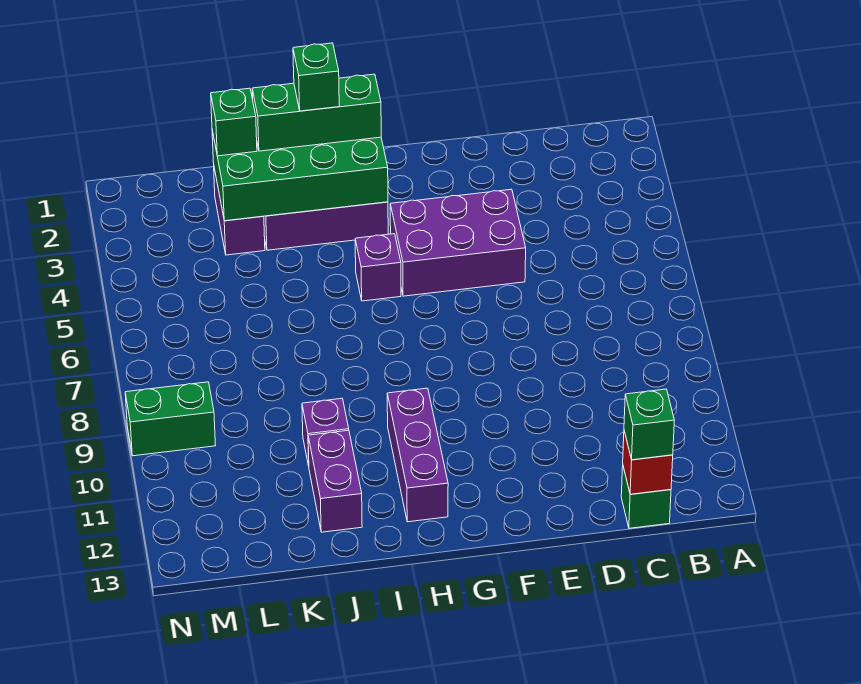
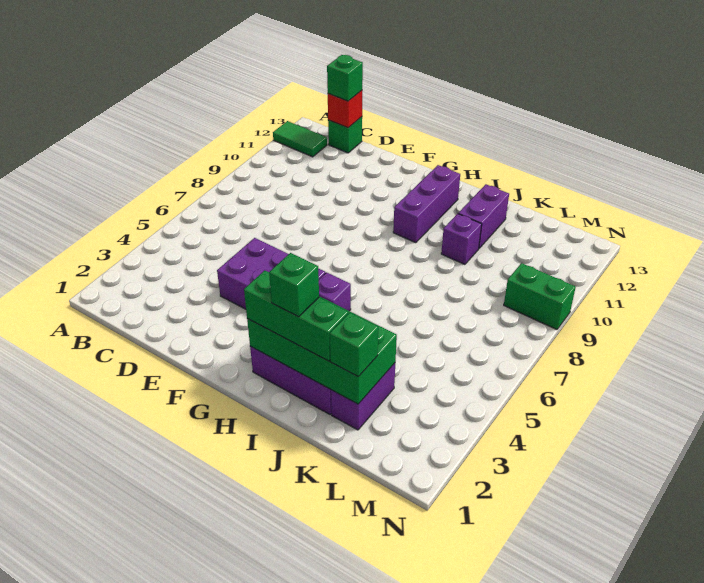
none -> green 1x2 tile [273,121,327,157]

